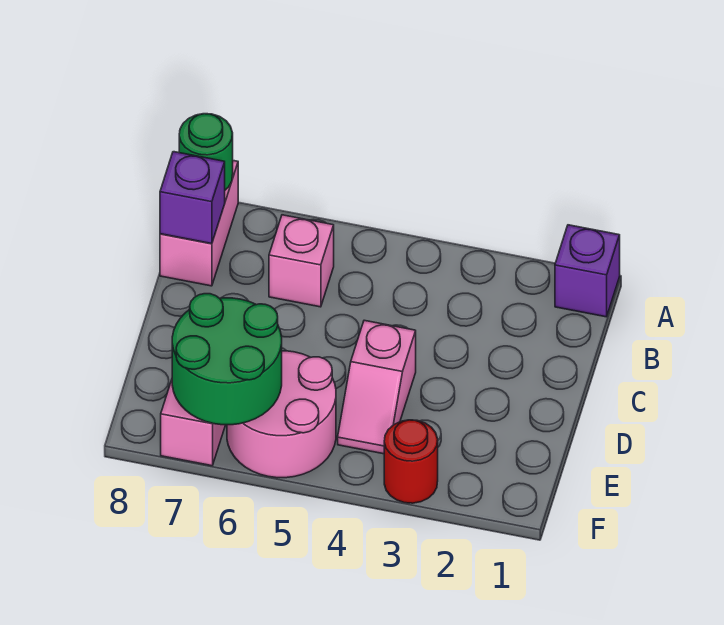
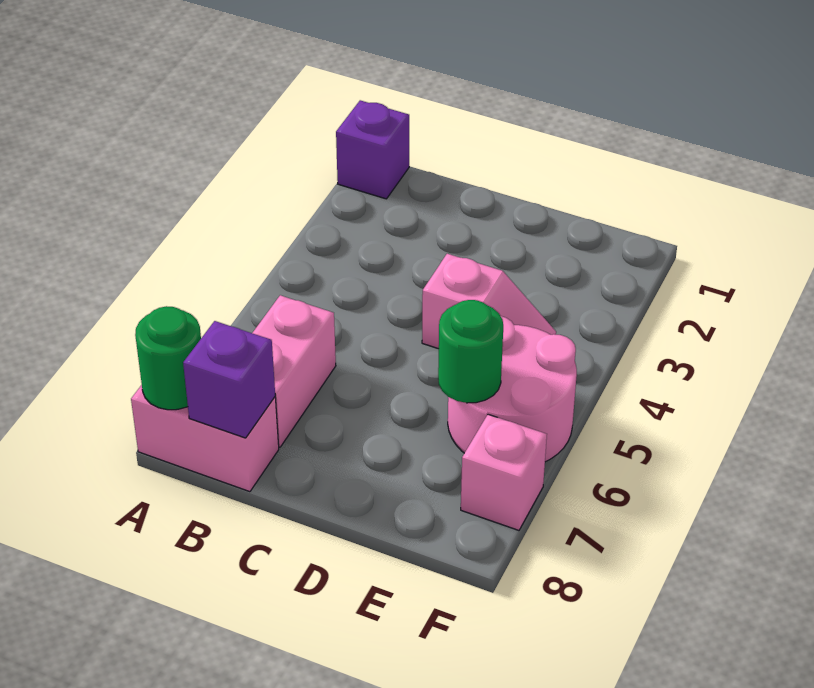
pink 1x1 brick [269,215,334,307] -> pink 1x2 brick [253,295,336,447]
green 2x2 round brick [172,294,282,425] -> green 1x1 round brick [438,300,503,403]
red 1x1 round brick [384,420,438,503] -> none

